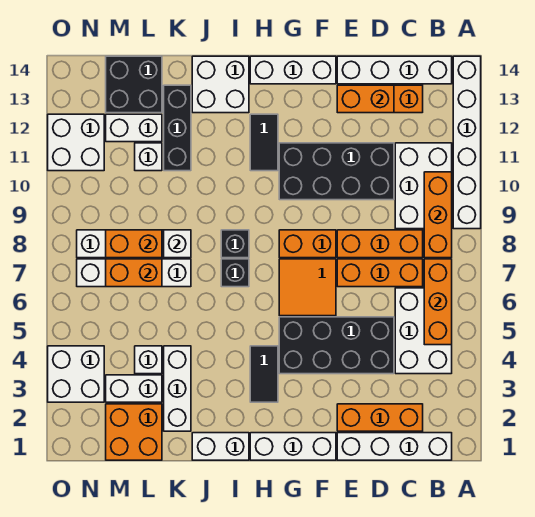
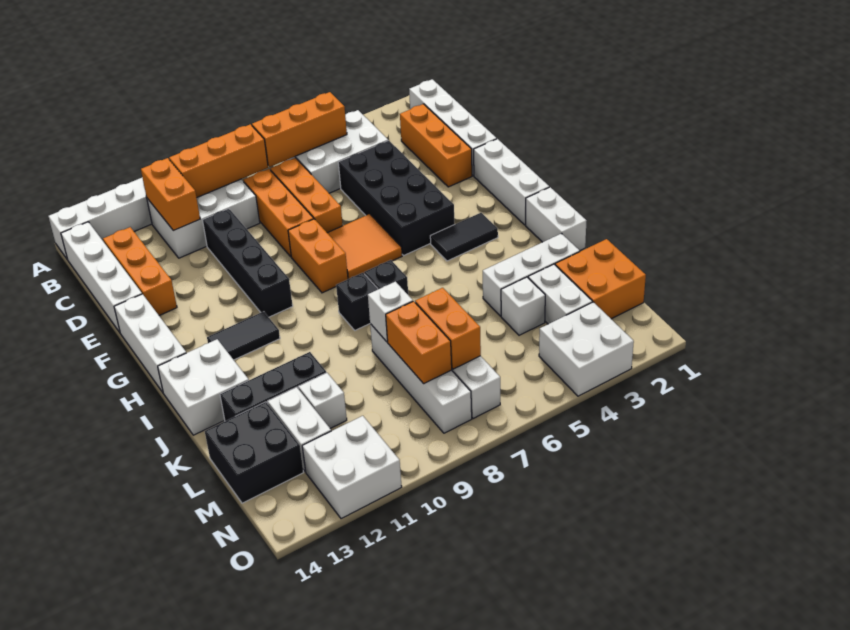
black 2x4 brick [279,143,394,200] -> black 1x4 brick [203,209,293,317]
orange 1x2 brick [337,85,394,113] -> orange 1x2 brick moved to [141,158,200,231]

